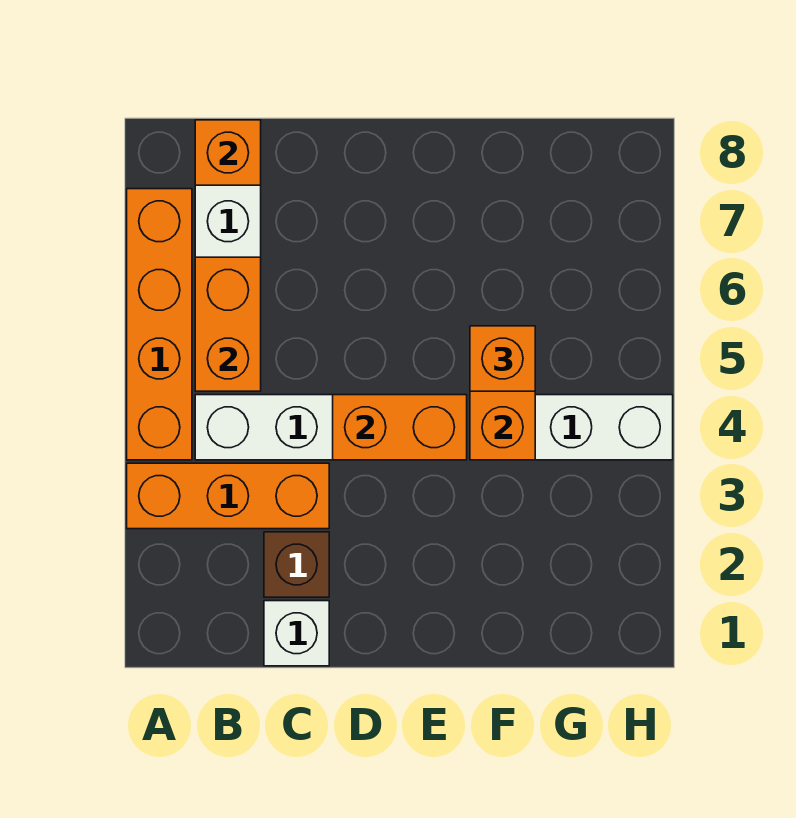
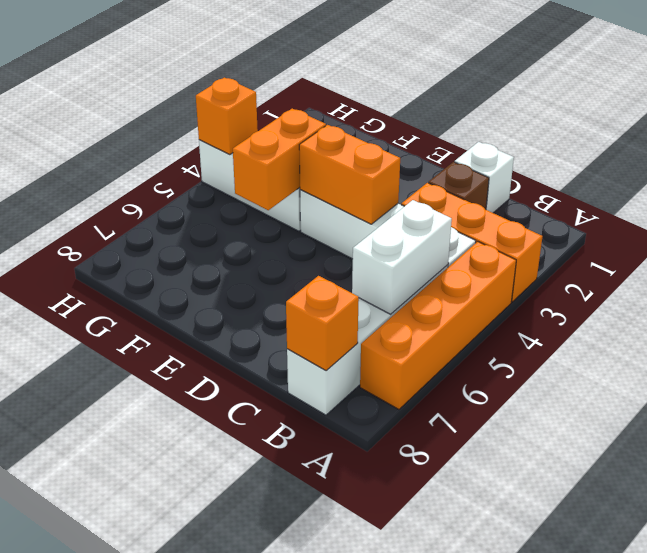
orange 1x2 brick [195,257,261,391] -> white 1x2 brick [352,200,452,314]
orange 1x1 brick [470,326,535,391] -> orange 1x1 brick moved to [196,78,258,155]

